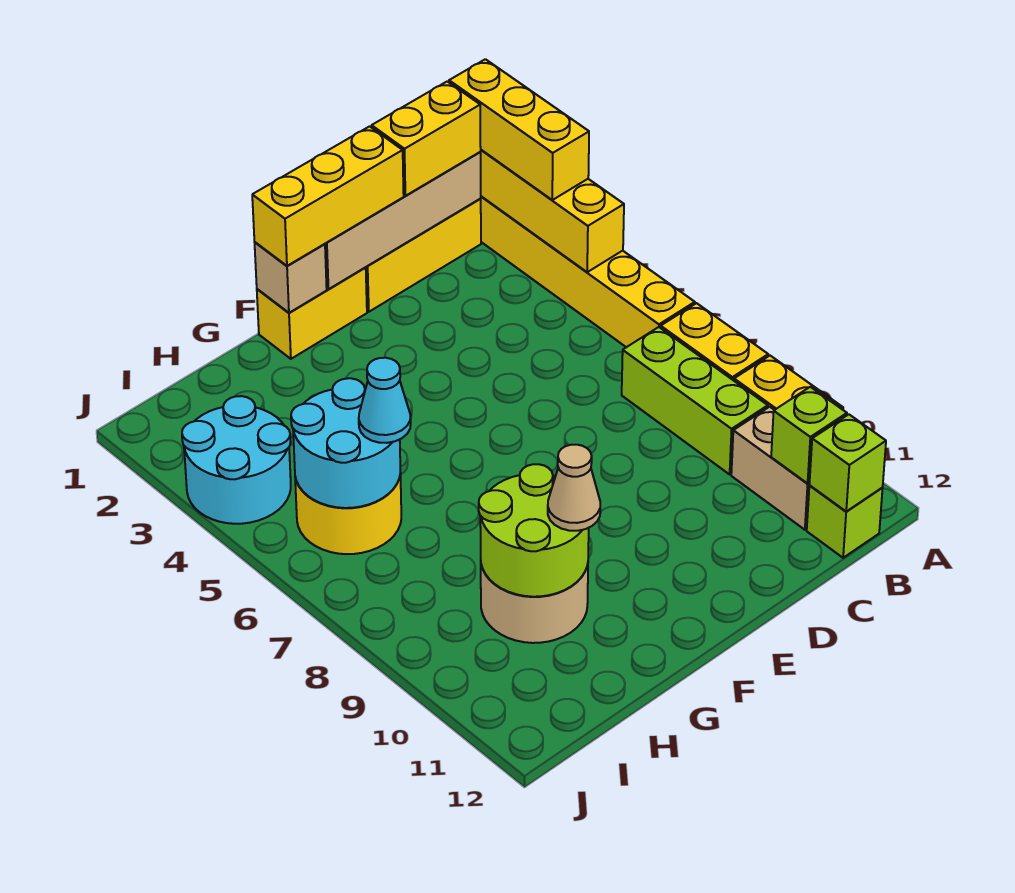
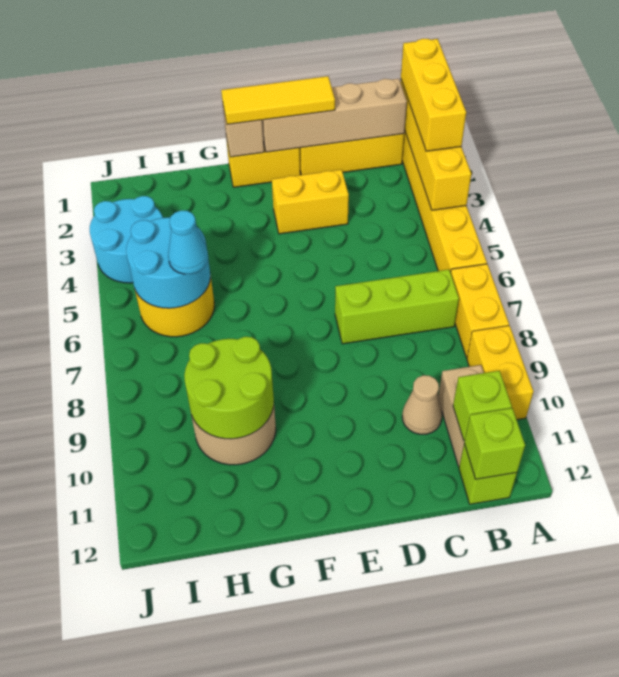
yellow 1x2 brick [372,81,481,196] -> yellow 1x2 brick moved to [272,170,349,234]
lime 1x3 brick [622,327,768,474] -> lime 1x3 brick turned to [335,270,459,344]
yellow 1x3 brick [252,126,404,266] -> yellow 1x3 tile [221,76,335,124]
tan 1x1 cone [548,445,600,531] -> tan 1x1 cone moved to [402,375,442,434]

